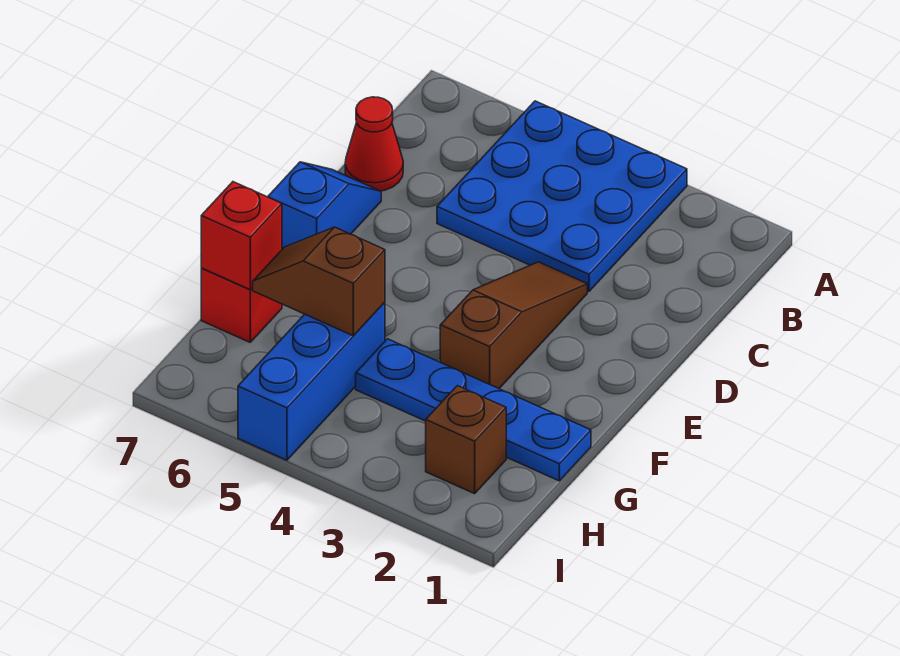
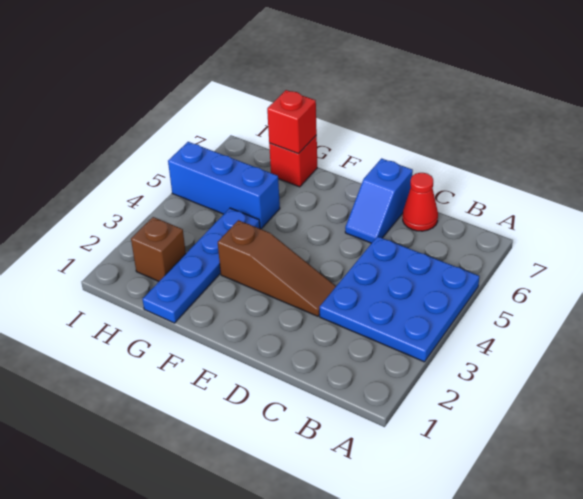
blue 1x2 slope [268,162,381,249] -> blue 1x2 slope turned to [345,158,413,243]
brown 1x2 slope [253,227,385,336] -> none

